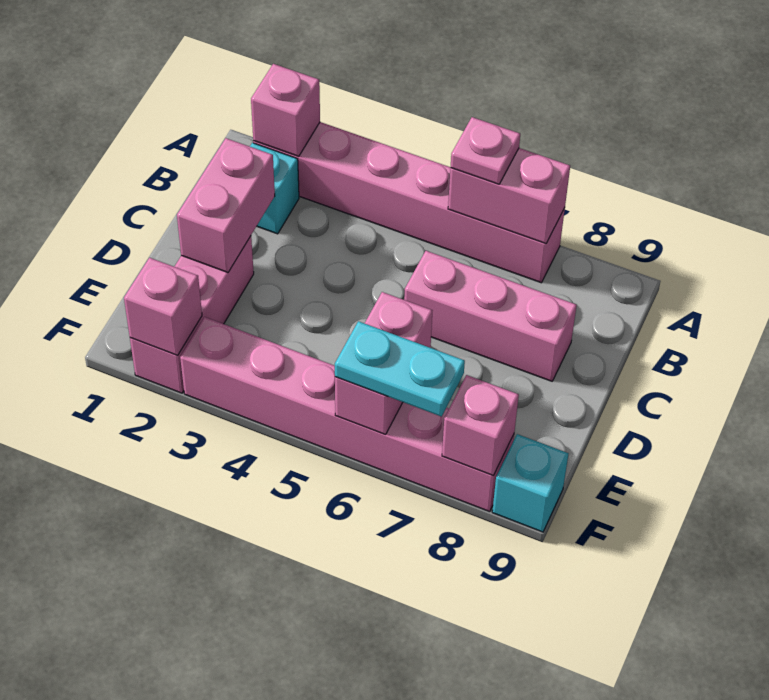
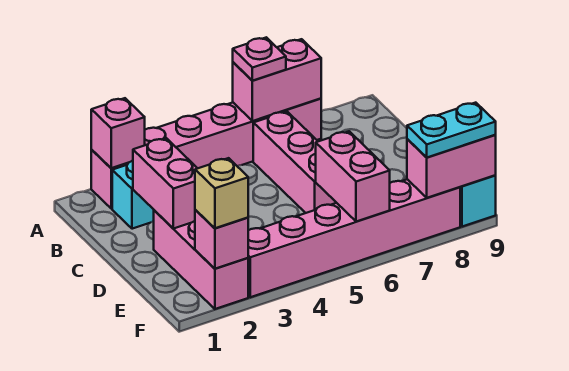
pink 1x3 brick [404,251,577,381] -> pink 1x3 brick turned to [253,112,336,213]
none -> tan 1x1 brick [195,158,248,228]
cyan 1x2 plate [335,321,465,417] -> cyan 1x2 plate moved to [407,103,496,158]
pink 1x1 brick [442,375,519,476] -> pink 1x2 brick [407,135,496,198]

